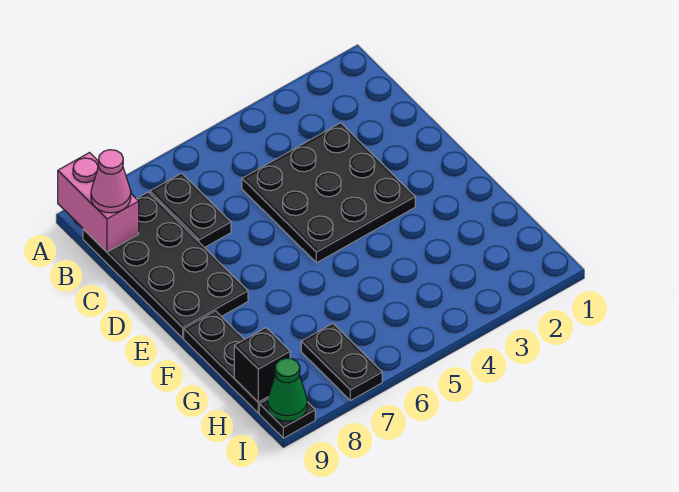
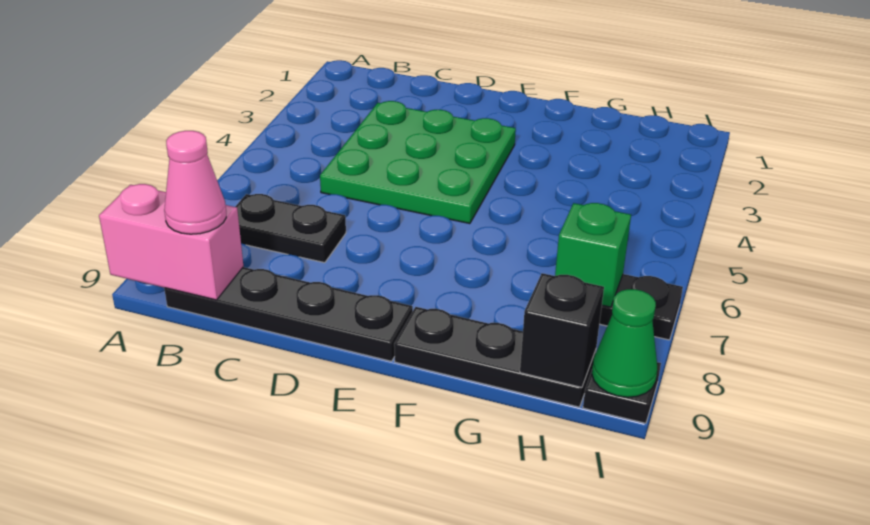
black 2x4 plate [83,192,248,338] -> black 1x4 plate [164,267,413,361]
black 3x3 plate [242,123,415,263] -> green 3x3 plate [320,101,516,224]
none -> green 1x1 brick [555,203,631,307]

